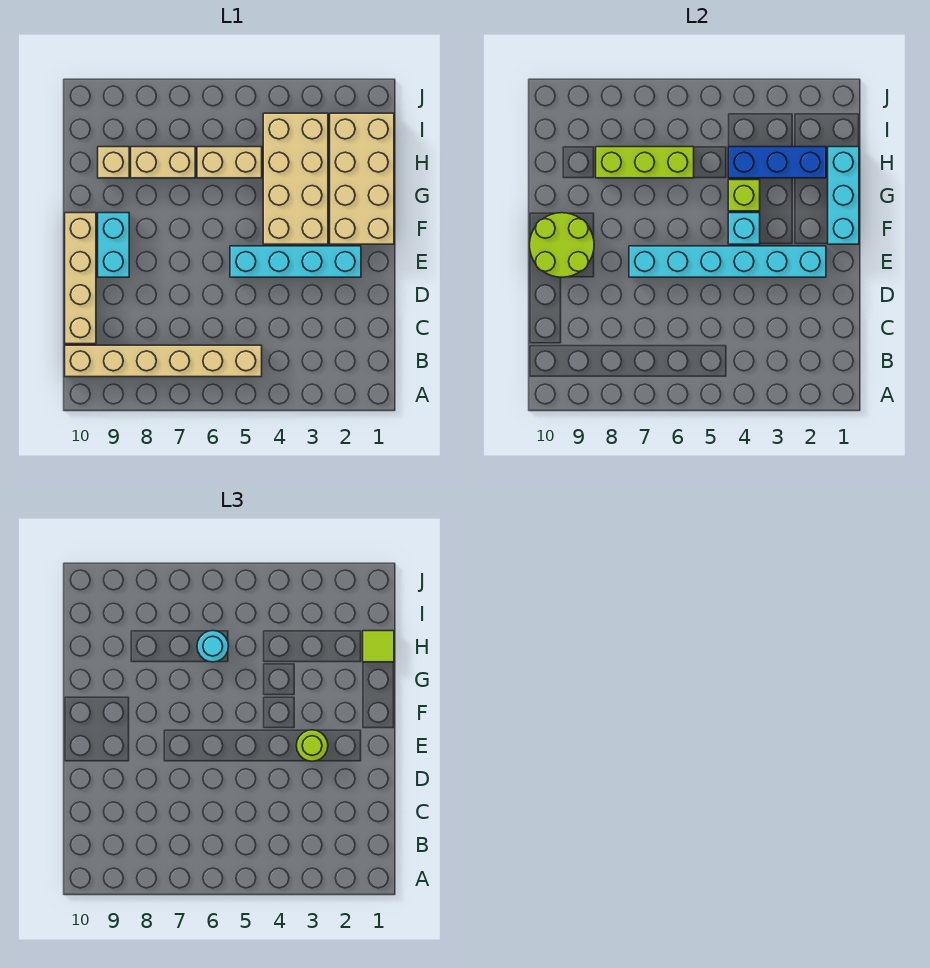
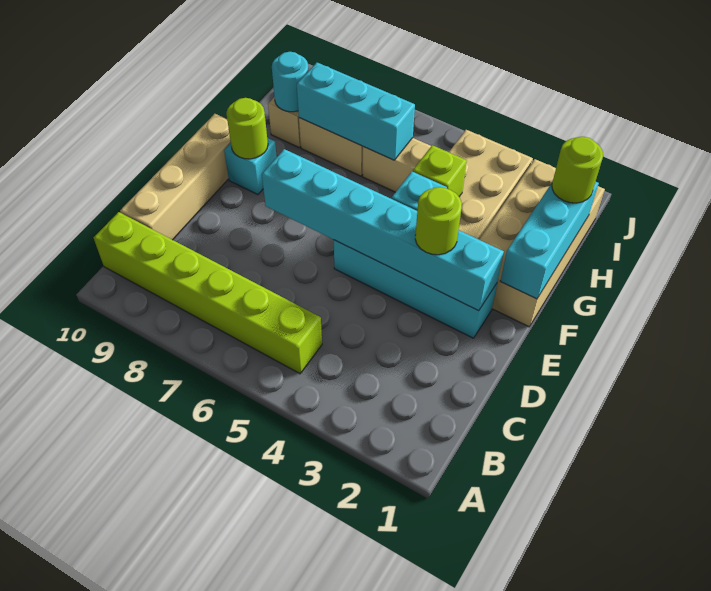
tan 1x6 brick [65,345,262,377] -> lime 1x6 brick [93,212,322,374]
cyan 1x2 brick [98,213,129,277] -> cyan 1x1 brick [224,138,277,195]
lime 2x2 round brick [530,213,594,277] -> lime 1x1 round brick [226,98,268,159]
lime 1x1 tile [363,631,394,662] -> lime 1x1 round brick [552,136,603,203]
blue 1x3 brick [728,147,826,178] -> none
lime 1x3 brick [596,147,694,178] -> cyan 1x3 brick [297,63,415,160]
cyan 1x1 round brick [197,631,229,662] -> cyan 1x1 round brick moved to [272,52,308,112]

